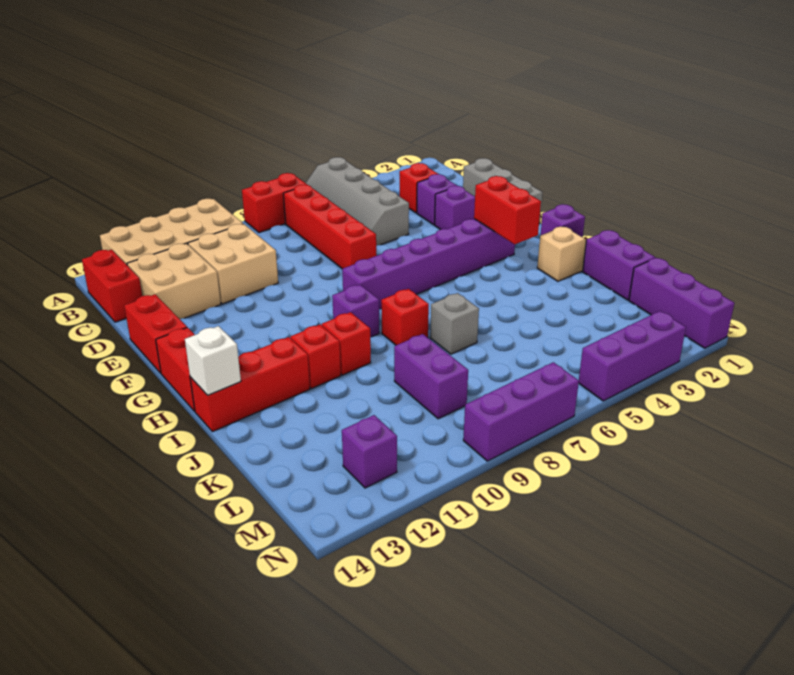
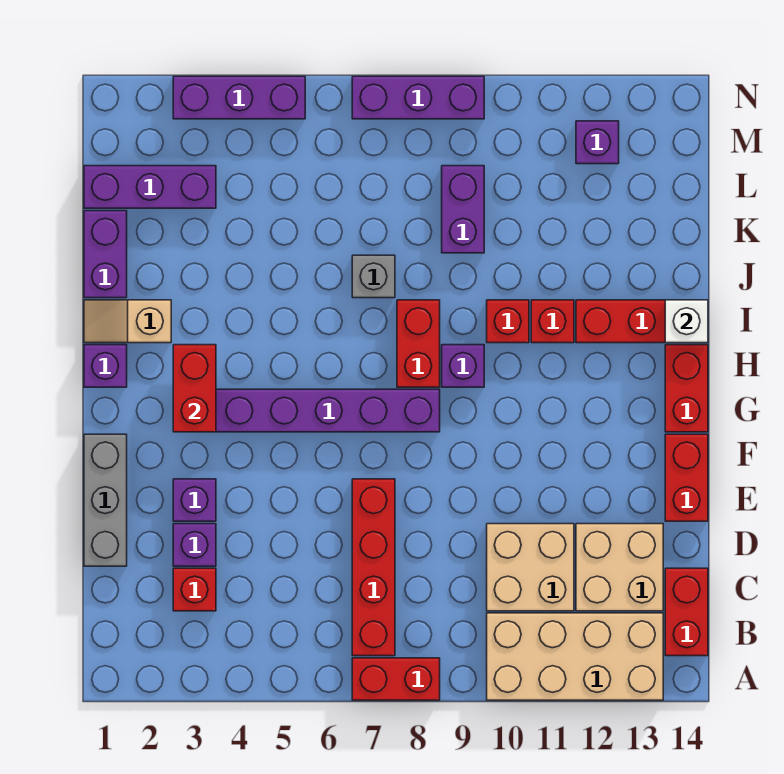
grey 2x4 slope [306,157,409,246] -> none
red 1x1 brick [381,289,429,345] -> red 1x2 brick [397,300,440,387]
purple 1x3 brick [629,258,734,348] -> purple 1x3 brick turned to [84,166,216,208]

